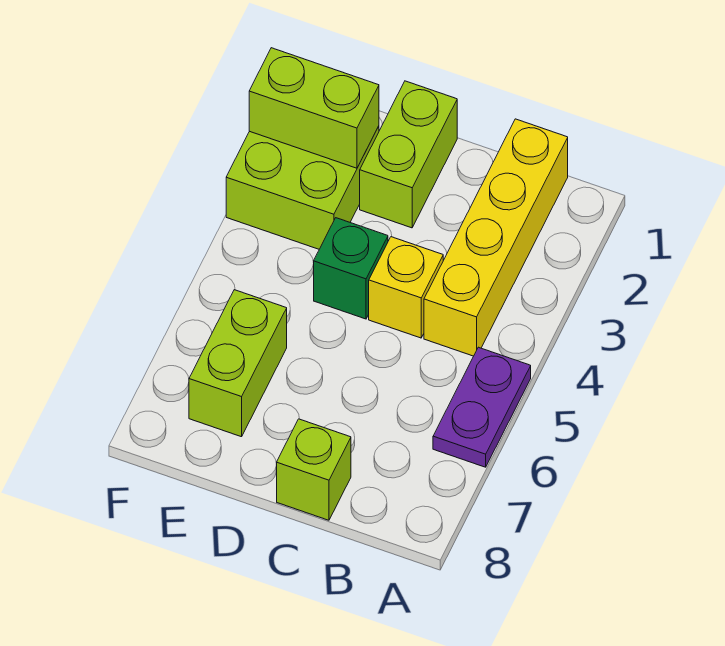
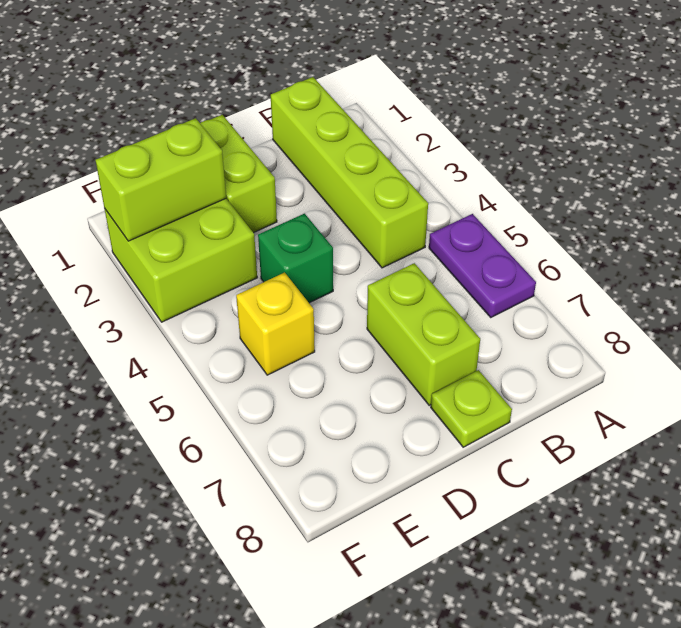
yellow 1x4 brick [424,119,568,356] -> lime 1x4 brick [271,77,428,268]
yellow 1x1 brick [369,237,443,338] -> yellow 1x1 brick moved to [236,272,315,375]
lime 1x1 brick [277,419,351,520] -> lime 1x1 plate [431,370,512,447]
lime 1x2 brick [189,290,287,437] -> lime 1x2 brick moved to [367,263,480,405]

